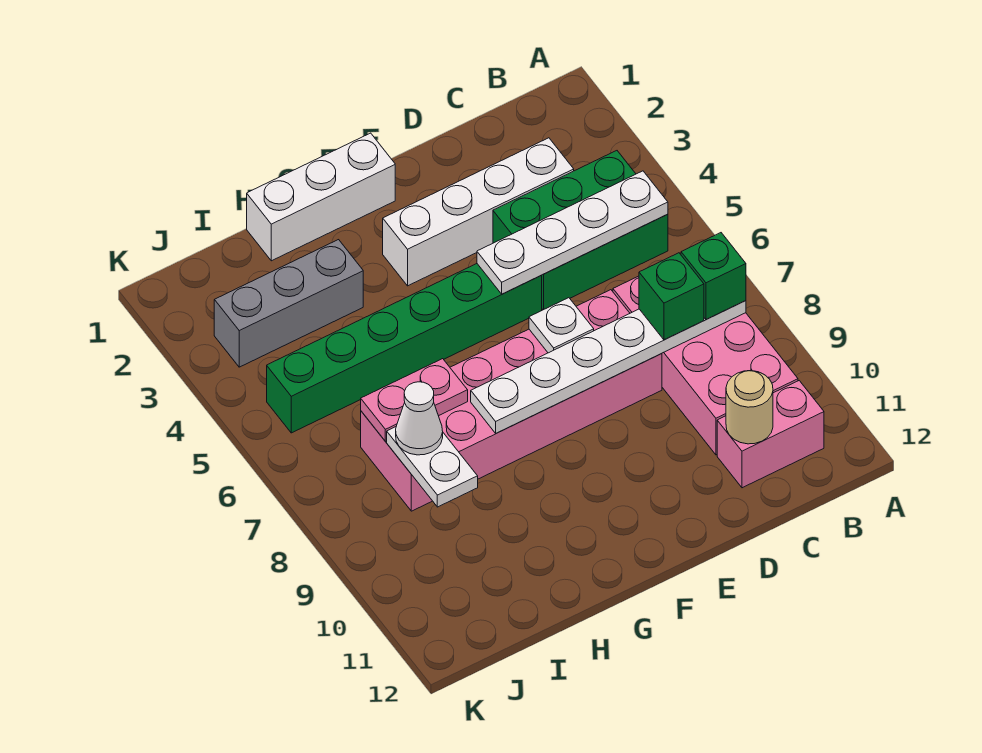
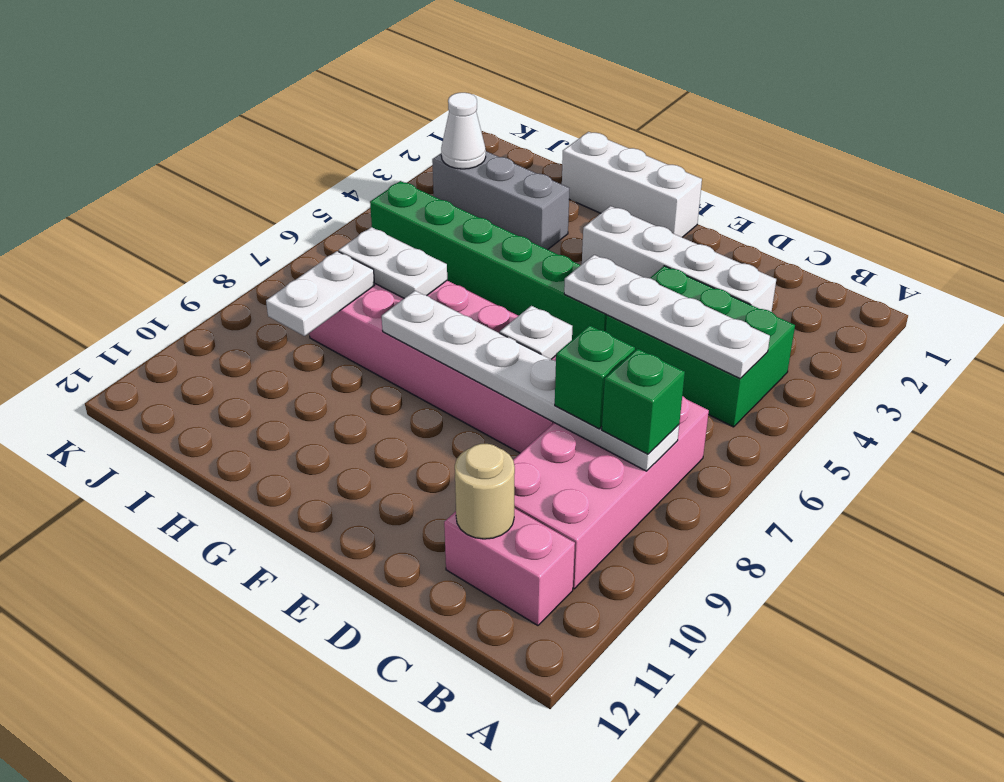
pink 1x2 plate [361,359,468,441] -> white 1x2 plate [339,227,447,298]
white 1x1 cone [396,382,443,455] -> white 1x1 cone moved to [441,93,486,169]

